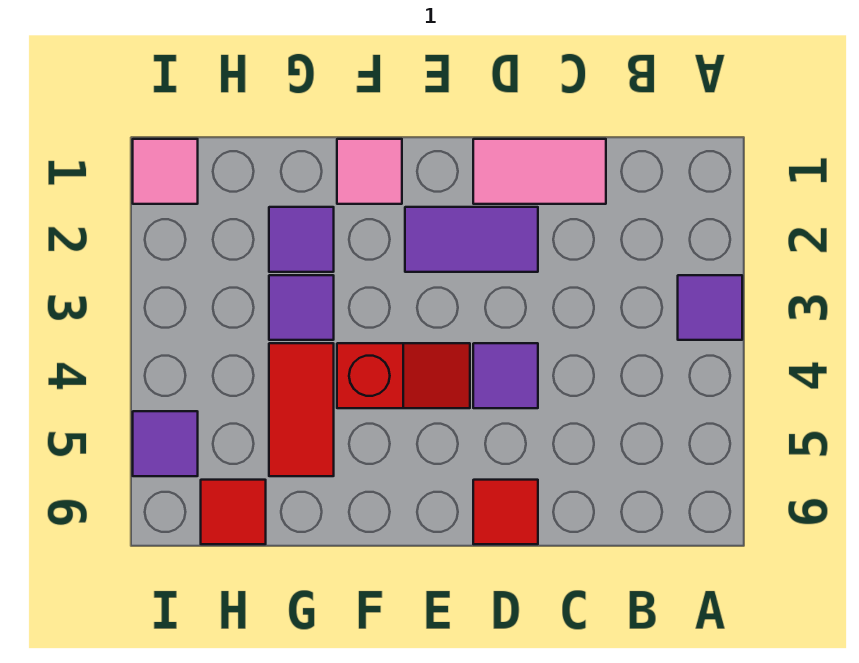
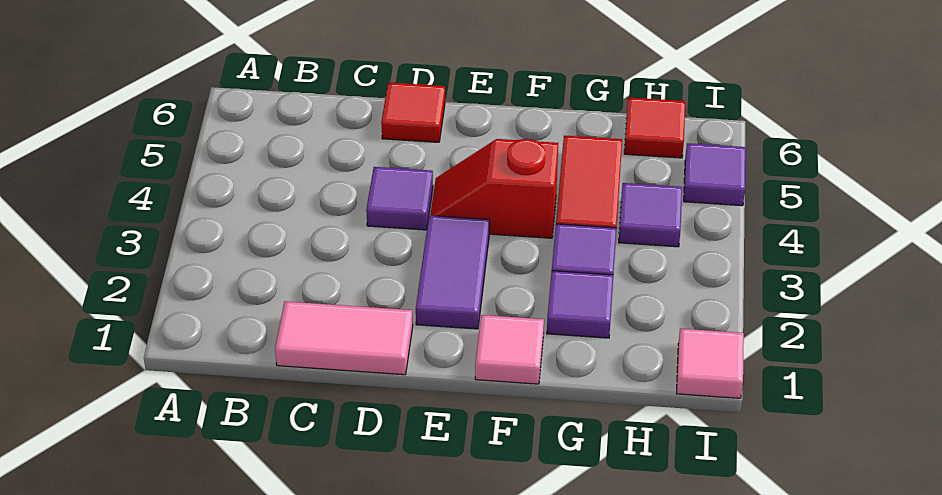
purple 1x1 tile [678,275,742,340] -> purple 1x1 tile moved to [619,183,682,247]
purple 1x2 tile [405,207,538,272] -> purple 1x2 tile turned to [416,216,489,329]

